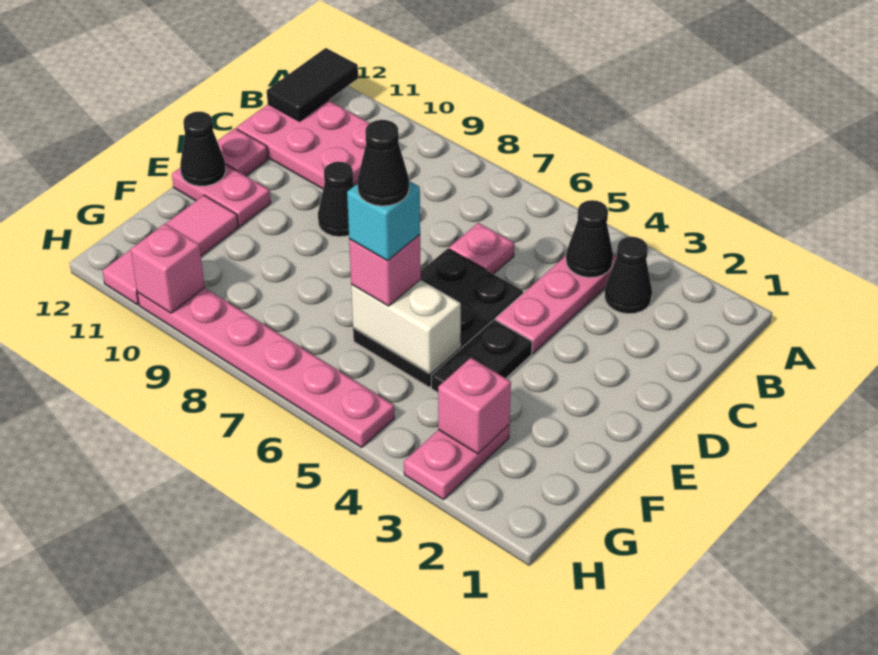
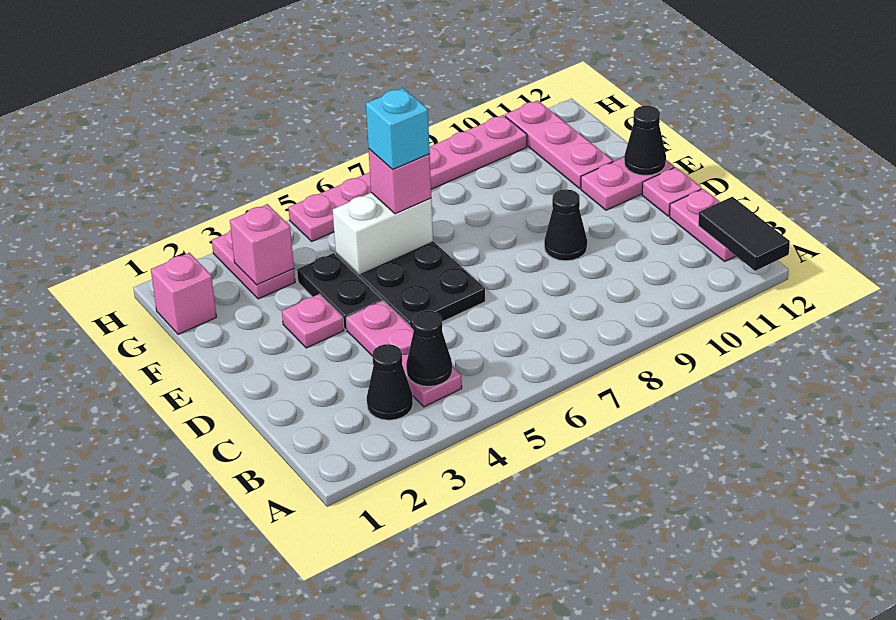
pink 2x3 plate [237,101,370,189] -> pink 1x2 plate [670,189,736,261]
pink 1x1 plate [449,223,514,274] -> pink 1x1 plate moved to [282,294,344,348]
black 1x1 cone [357,120,409,206] -> none
pink 1x3 tile [103,195,238,305] -> pink 1x3 plate [505,100,613,188]
pink 1x1 brick [131,224,204,313] -> pink 1x1 brick moved to [151,253,216,334]

